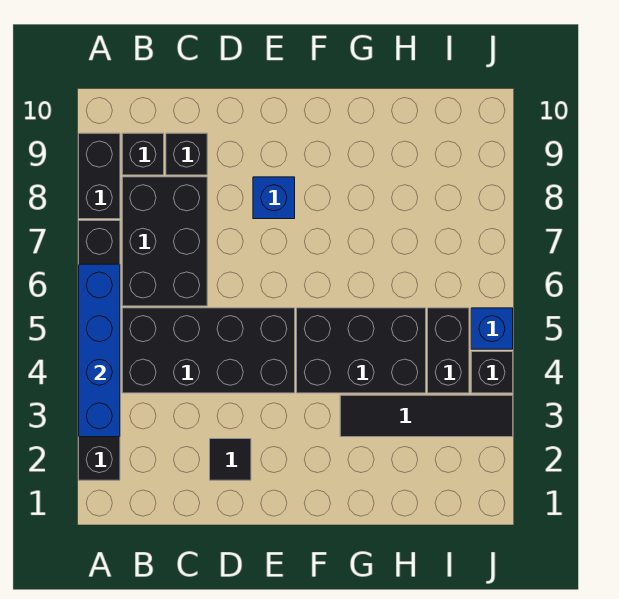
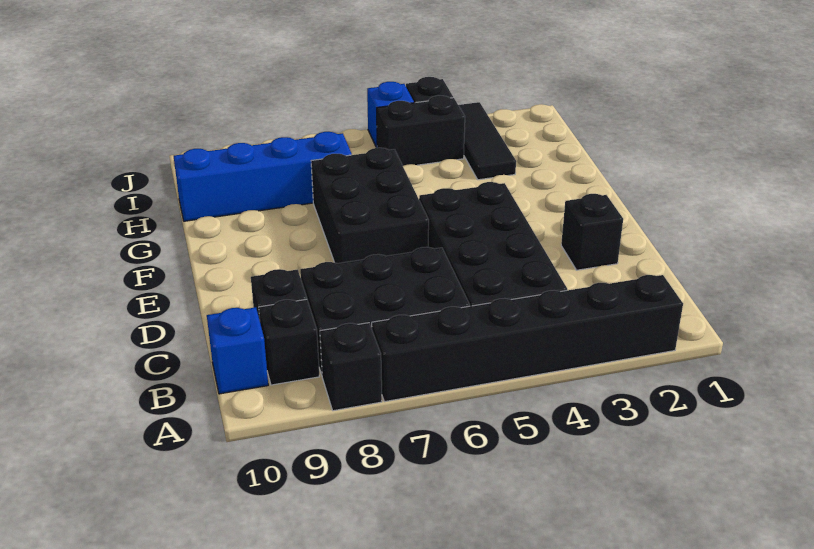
blue 1x4 brick [79,264,120,437] -> blue 1x4 brick moved to [174,132,352,221]
black 1x2 brick [79,133,120,219] -> black 1x1 brick [320,323,382,411]
black 1x1 tile [210,439,251,480] -> black 1x1 brick [561,194,623,270]
blue 1x1 brick [253,177,295,219] -> blue 1x1 brick moved to [207,307,268,394]
black 2x3 brick [297,308,426,393] -> black 2x3 brick moved to [311,148,429,263]
black 1x4 tile [340,395,513,437] -> black 1x3 tile [459,102,516,180]

